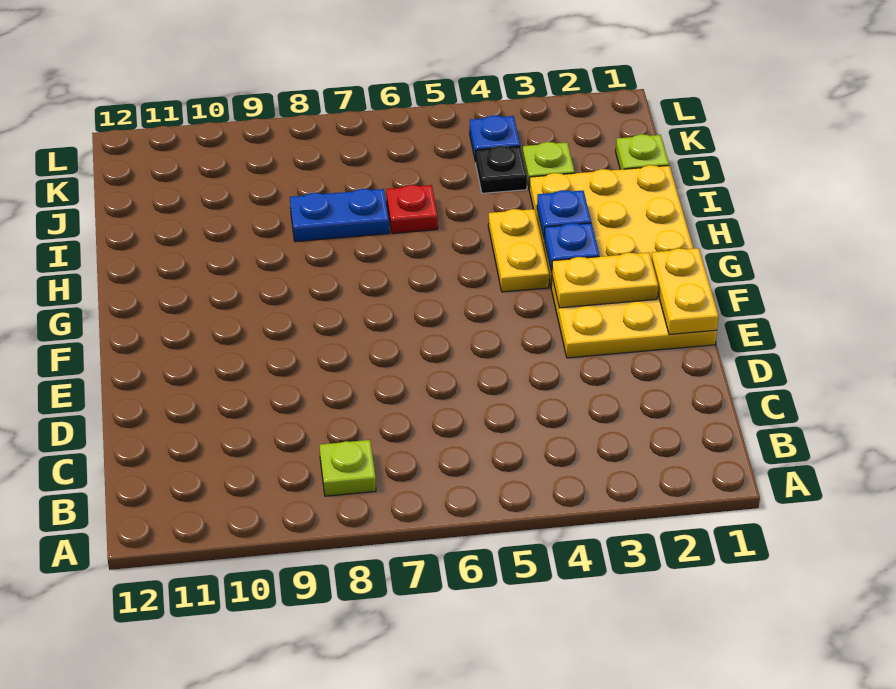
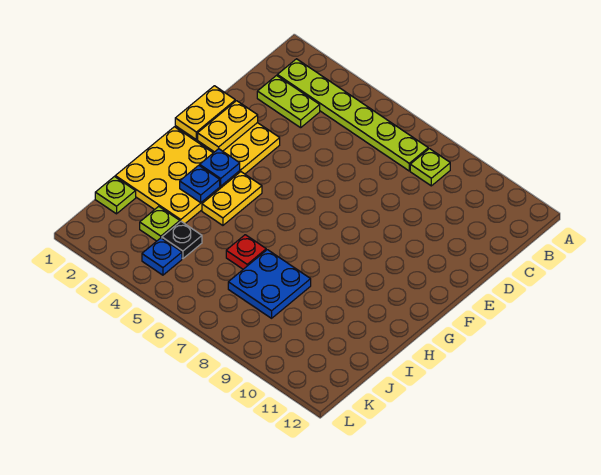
none -> lime 1x6 plate [277,59,428,171]
none -> lime 1x2 plate [257,76,320,128]
yellow 1x2 plate [552,252,658,308] -> yellow 1x2 plate turned to [198,101,258,152]
blue 1x2 plate [290,189,389,242] -> blue 2x2 plate [228,250,311,318]

